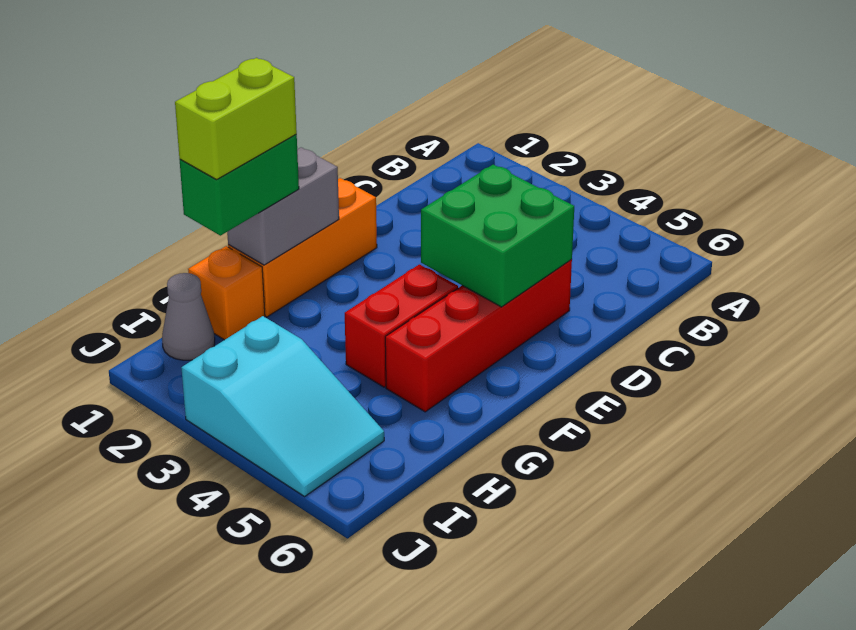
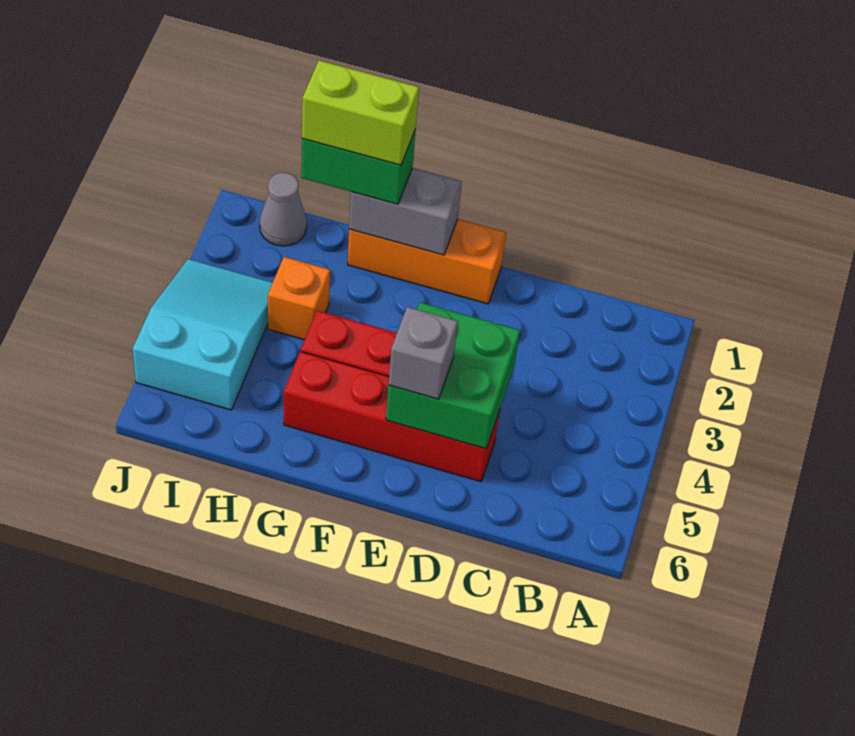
none -> grey 1x1 brick [389,307,458,399]
orange 1x1 brick [188,246,265,340] -> orange 1x1 brick moved to [268,257,330,340]
cyan 2x3 slope [181,316,384,496] -> cyan 2x3 slope turned to [133,259,272,410]

